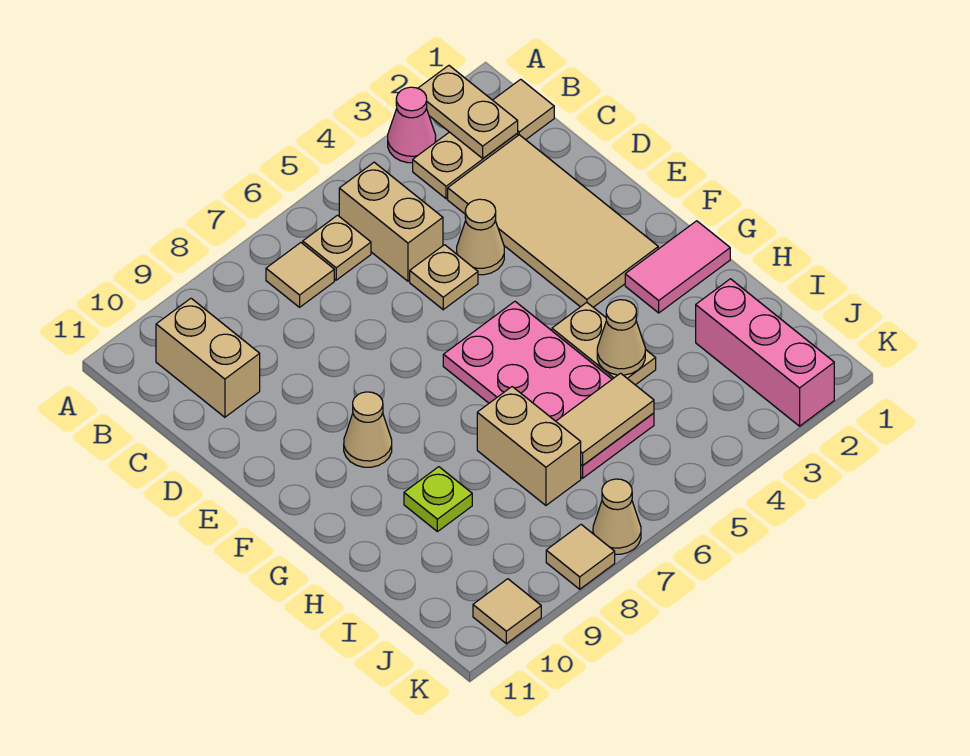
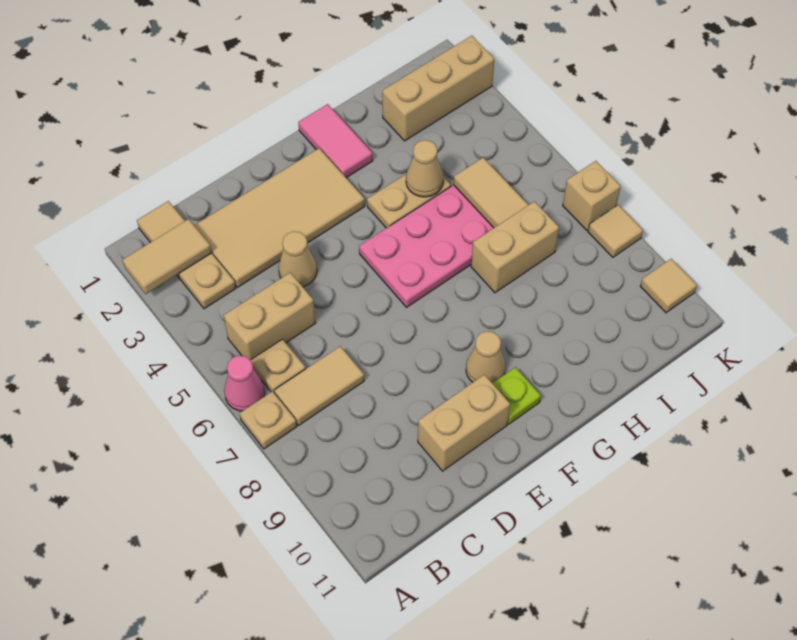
tan 1x2 plate [418,65,518,158] -> tan 1x2 tile [123,219,212,294]
pink 1x1 cone [388,87,436,163] -> pink 1x1 cone moved to [224,356,265,411]
tan 1x1 tile [266,243,334,307] -> tan 1x2 tile [274,346,364,426]
tan 1x2 brick [156,298,260,417] -> tan 1x2 brick moved to [418,375,510,471]
tan 1x1 plate [410,245,478,310] -> tan 1x1 plate moved to [240,391,297,449]
lime 1x1 plate [404,467,472,532] -> lime 1x1 plate moved to [492,367,541,424]
pink 1x3 brick [696,279,834,426] -> tan 1x3 brick [382,36,494,141]
tan 1x1 cone [593,479,641,554] -> tan 1x1 brick [563,161,621,230]

